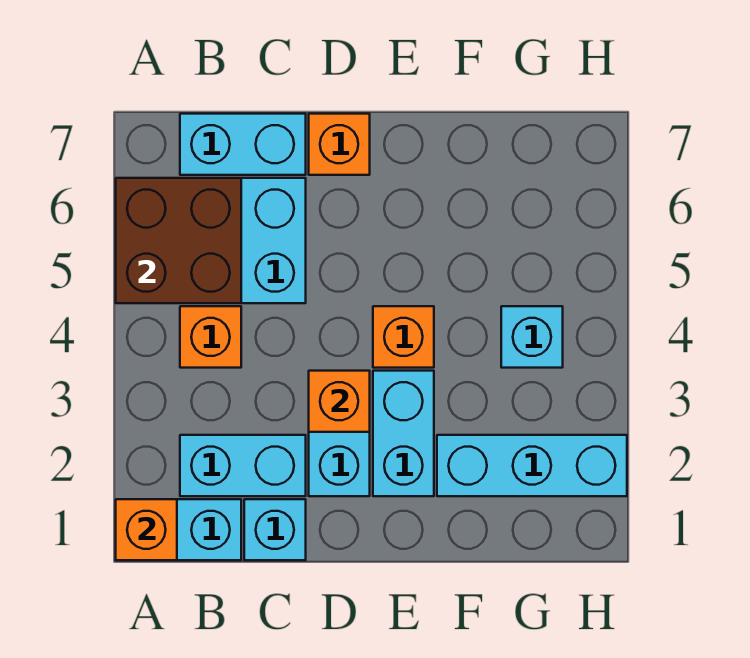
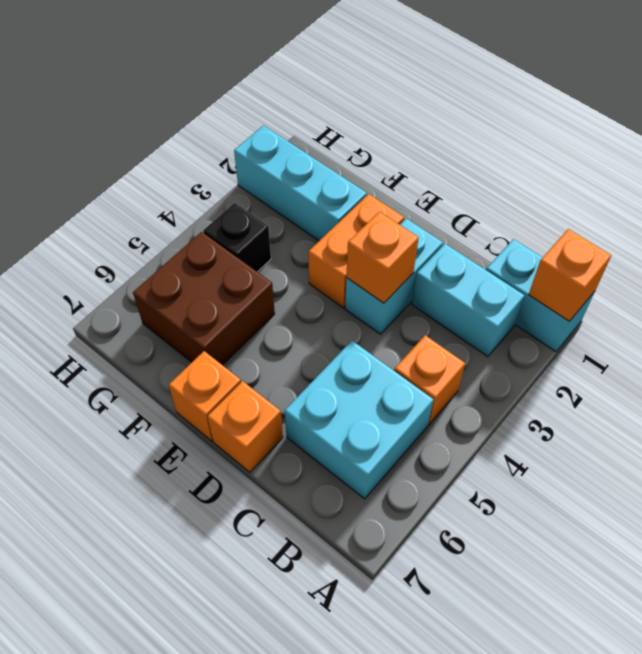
brown 2x2 brick [116,178,241,303] -> brown 2x2 brick moved to [133,232,275,365]
cyan 1x2 brick [180,114,306,175] -> none
cyan 1x1 brick [244,499,306,560] -> none
cyan 1x2 brick [373,371,434,496] -> orange 1x2 brick [308,194,404,308]
orange 1x1 brick [373,306,434,368] -> orange 1x1 brick moved to [169,351,241,441]
cyan 1x1 brick [501,306,563,368] -> black 1x1 brick [203,203,271,272]

